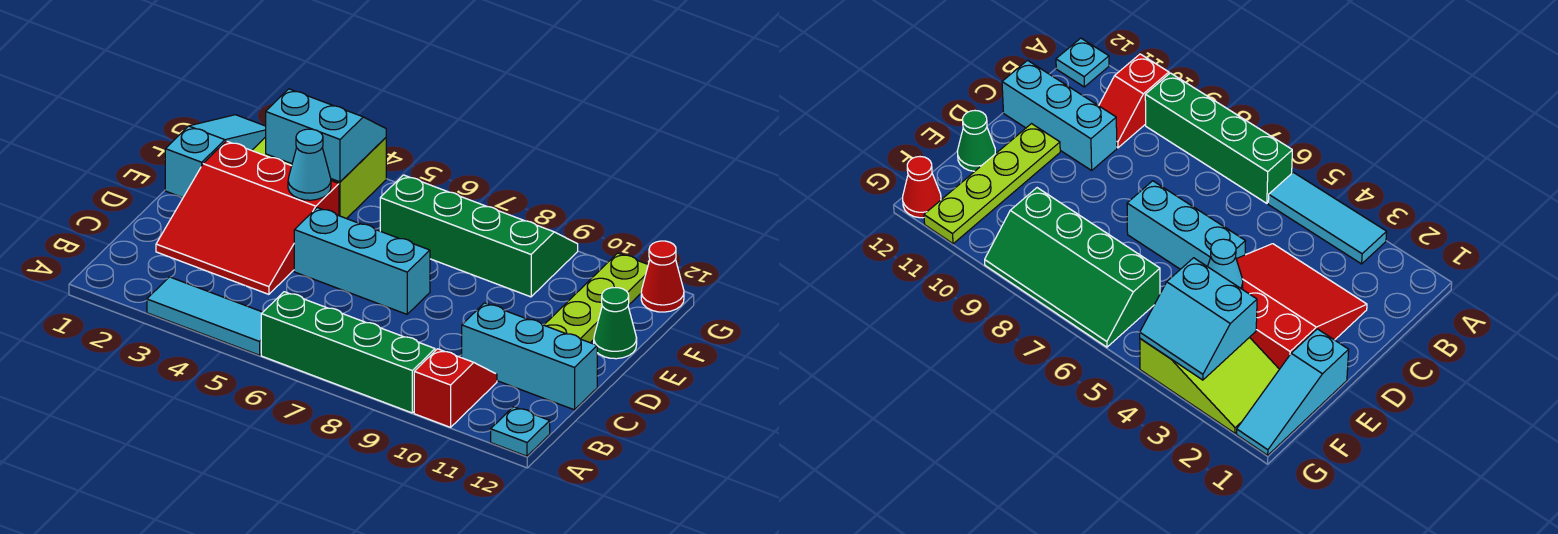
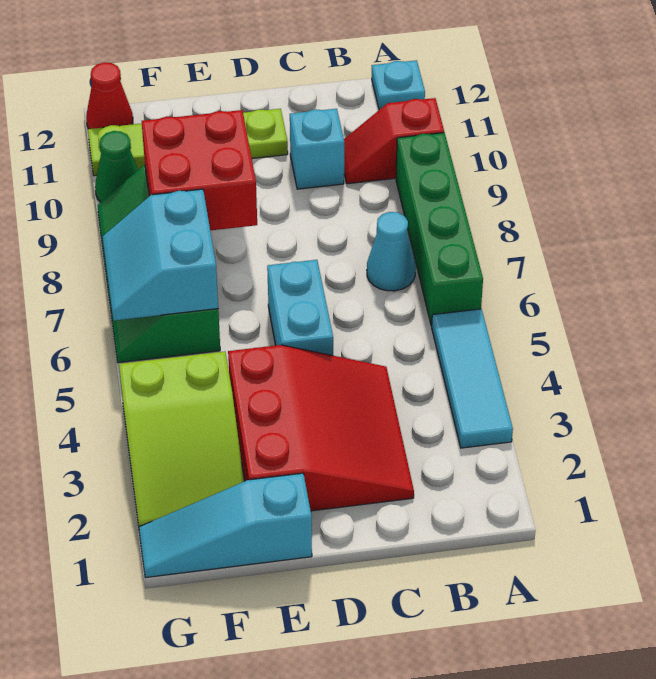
cyan 1x3 brick [462,303,597,410] -> cyan 1x1 brick [290,109,344,189]
cyan 1x3 brick [294,208,430,314] -> cyan 1x2 brick [267,260,333,356]
cyan 1x1 cone [288,129,331,200] -> cyan 1x1 cone moved to [367,212,416,291]
none -> red 2x2 brick [142,110,257,230]
green 1x1 cone [594,288,637,359] -> green 1x1 cone moved to [95,131,138,202]
cyan 2x2 slope [266,89,386,182] -> cyan 2x2 slope moved to [103,189,218,320]

